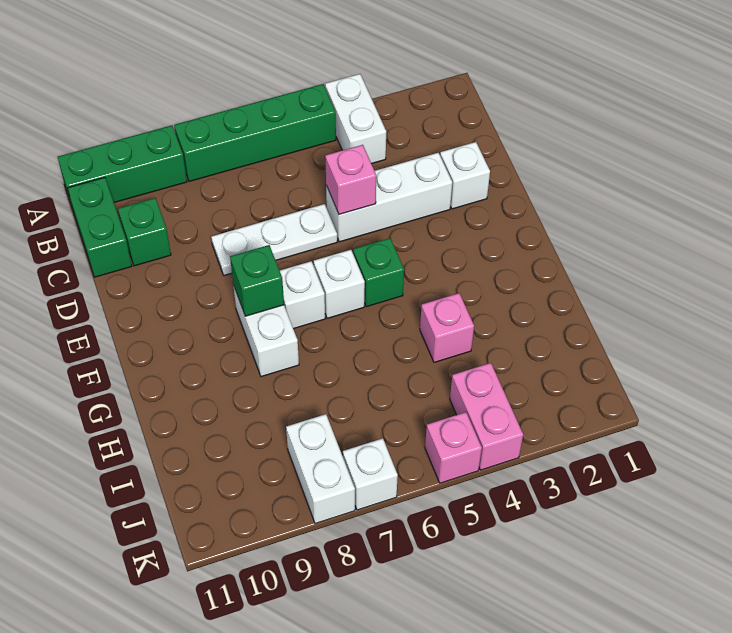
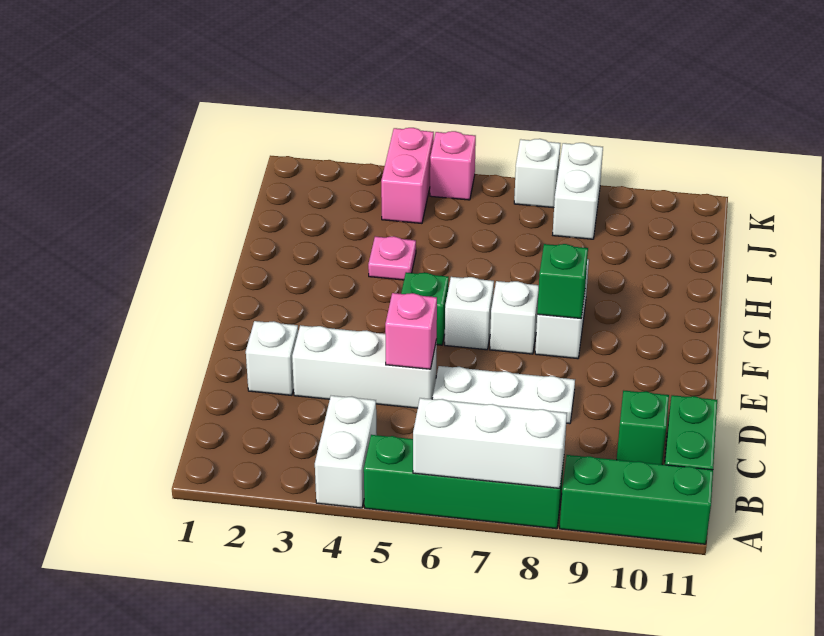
none -> white 1x3 brick [413,398,567,488]
pink 1x1 brick [420,293,474,362] -> pink 1x1 plate [368,236,416,280]

